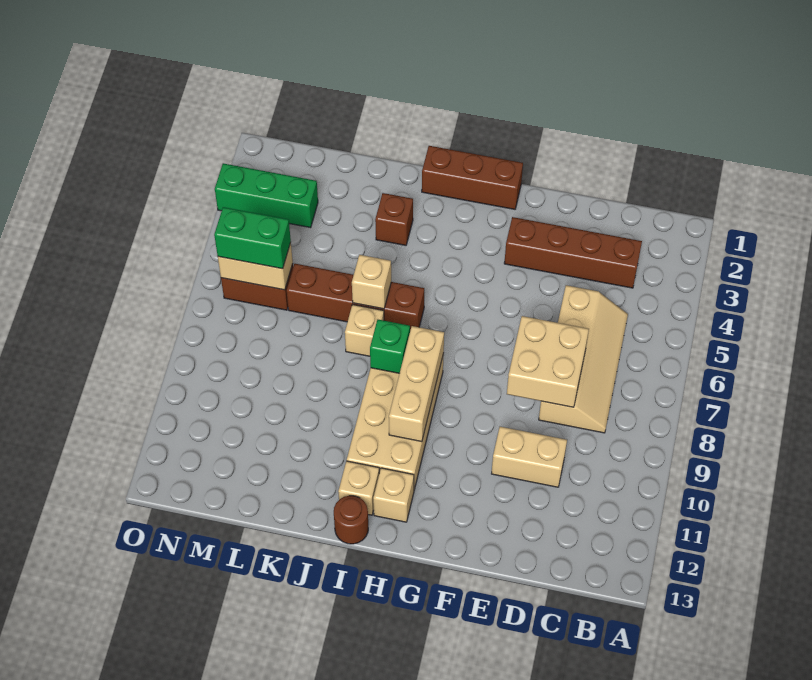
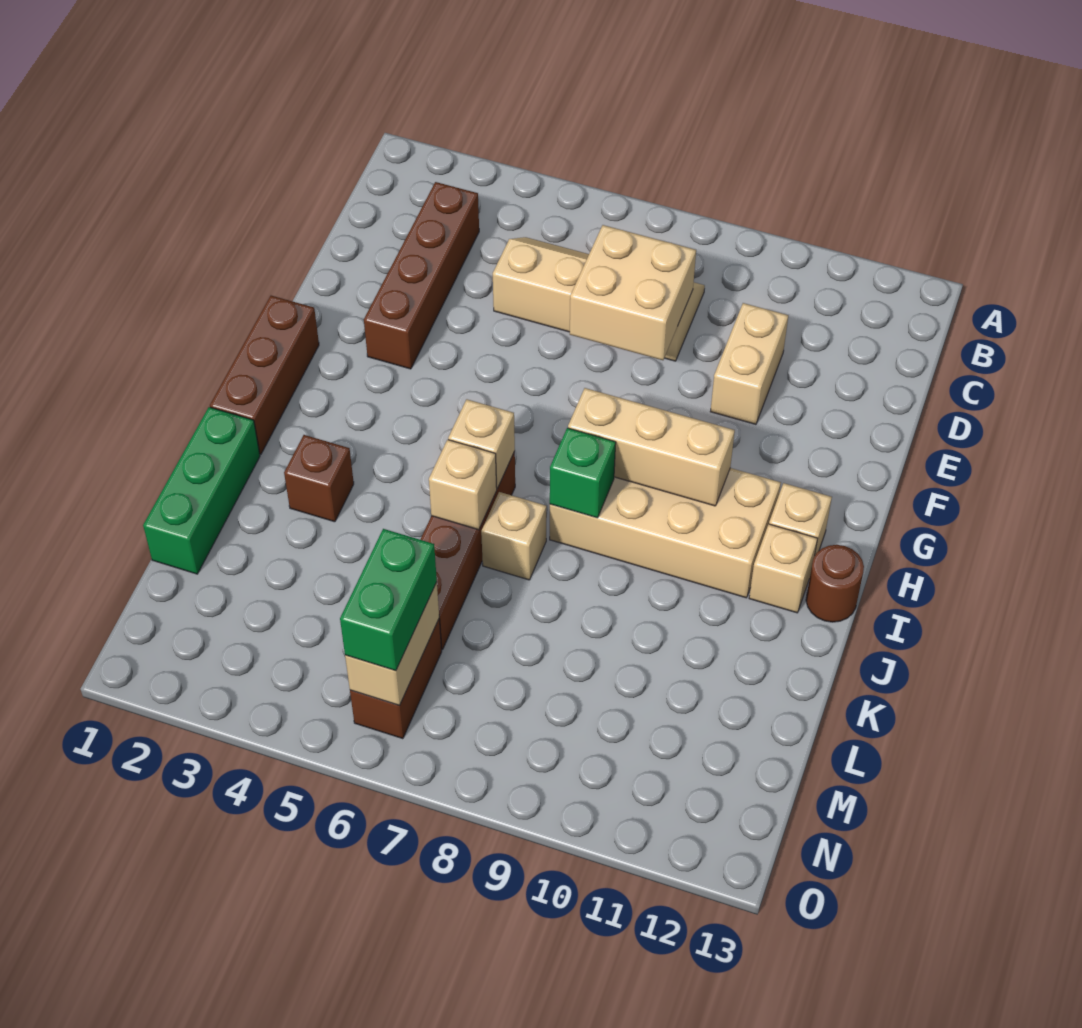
none -> tan 1x1 brick [448,399,515,488]
green 1x3 brick [215,163,318,228] -> green 1x3 brick moved to [143,407,260,574]

